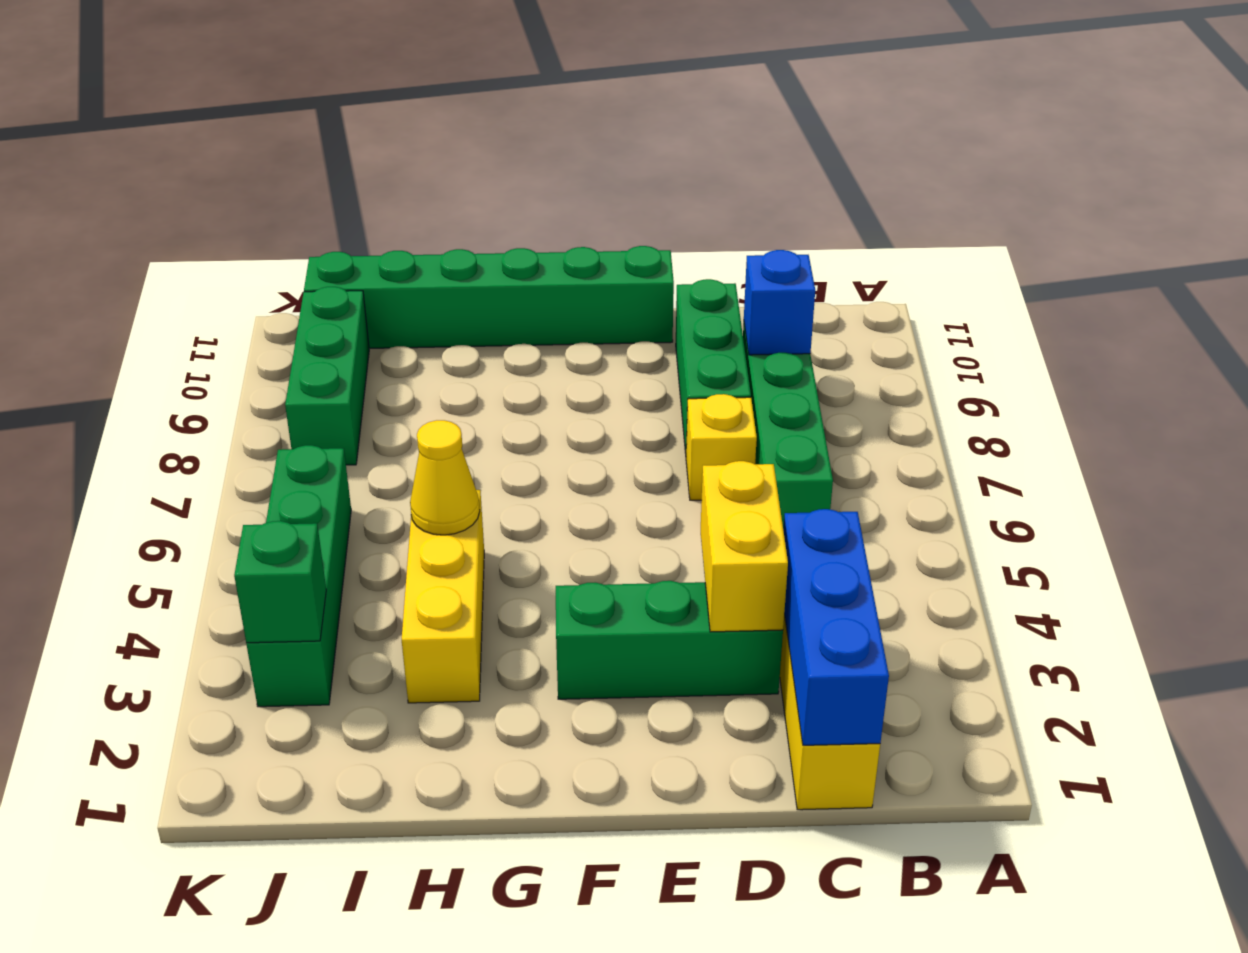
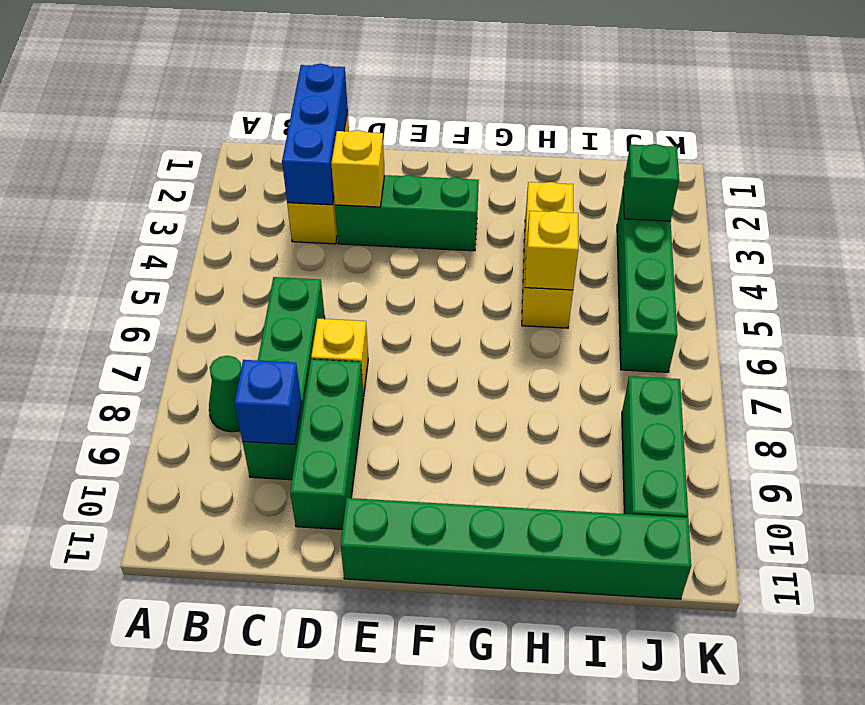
none -> green 1x1 cone [209,356,241,432]
yellow 1x2 brick [701,461,788,632] -> yellow 1x1 brick [331,130,385,207]
yellow 1x1 cone [410,420,480,535] -> yellow 1x1 brick [525,211,578,290]

